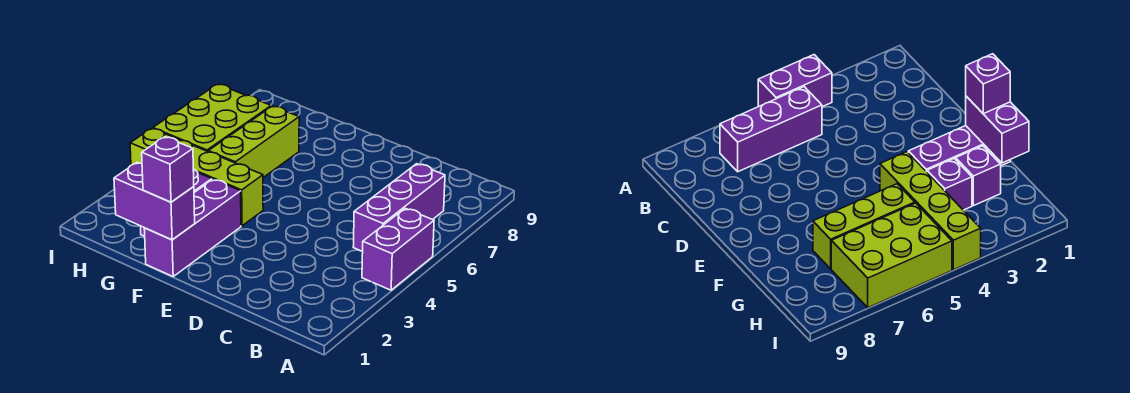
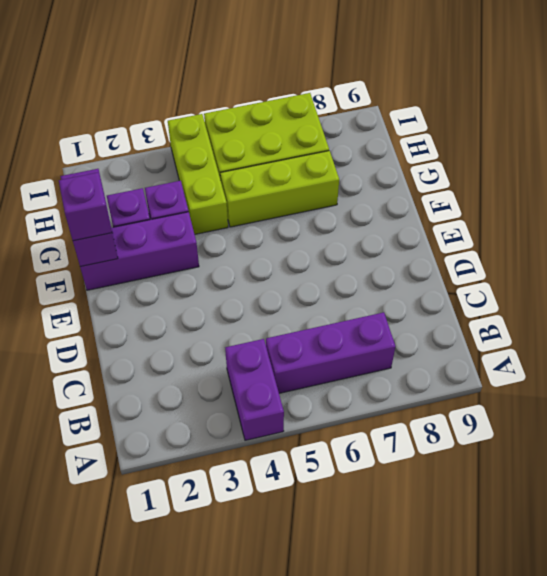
purple 1x2 brick [362,208,434,290] -> purple 1x2 brick turned to [225,339,284,440]
lime 1x4 brick [130,128,263,226] -> lime 1x3 brick [168,114,228,234]

